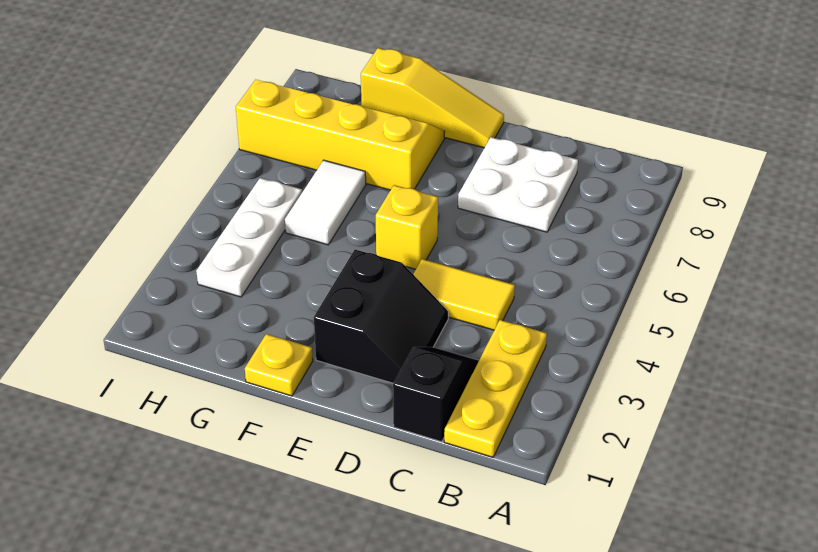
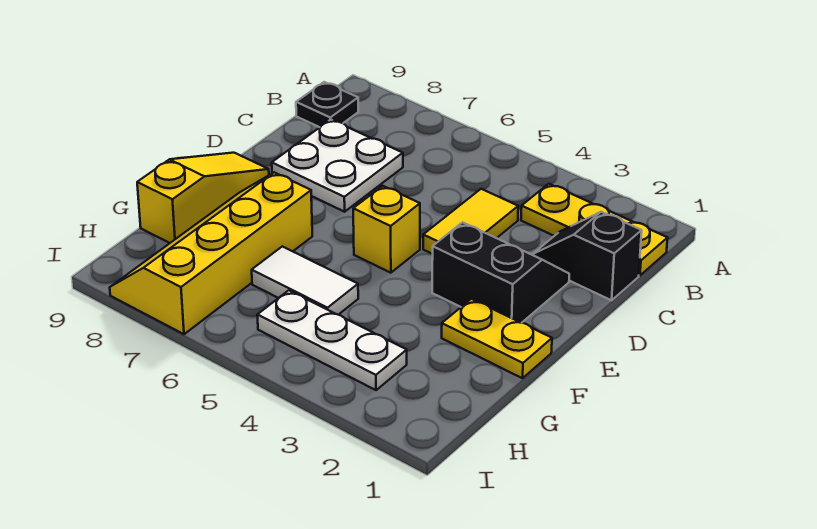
none -> black 1x1 plate [296,82,358,127]
yellow 1x1 plate [245,334,313,396] -> yellow 1x2 plate [442,299,552,378]

